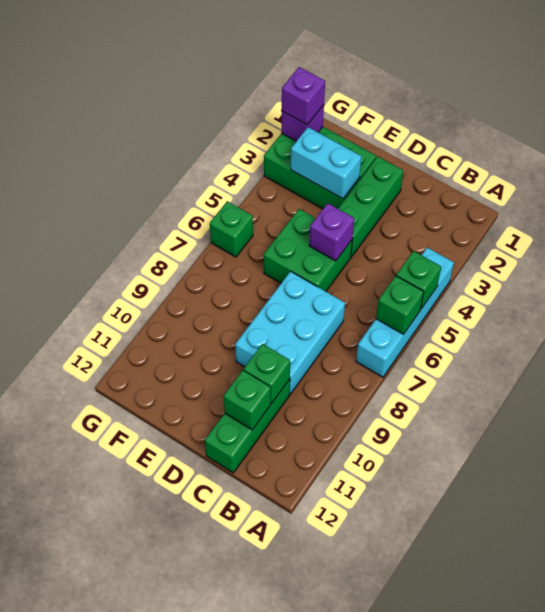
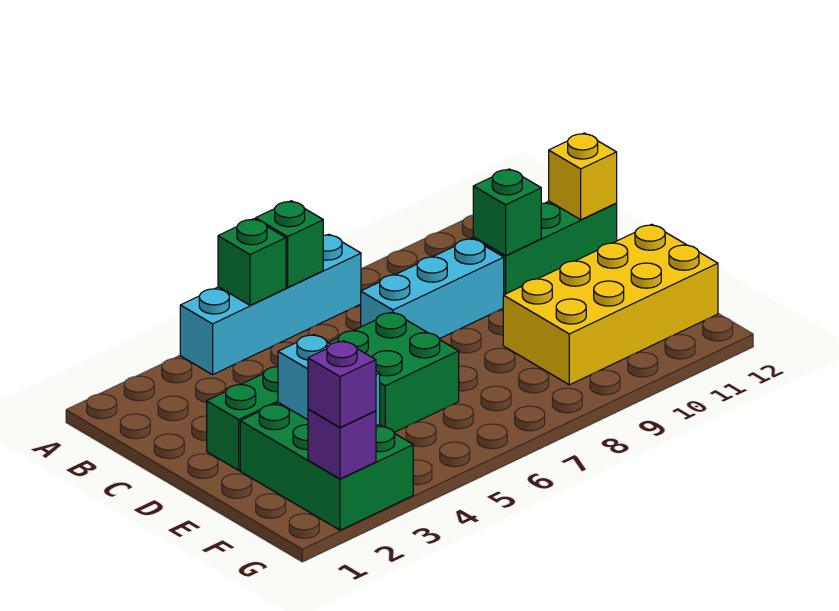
cyan 2x3 brick [235,271,345,394] -> cyan 1x3 brick [361,238,504,339]
green 1x1 brick [224,370,271,430] -> none
none -> yellow 1x1 brick [549,133,617,220]
purple 1x1 brick [309,203,354,261] -> none
none -> yellow 2x4 brick [503,224,718,385]
green 1x1 brick [210,201,253,257] -> none

